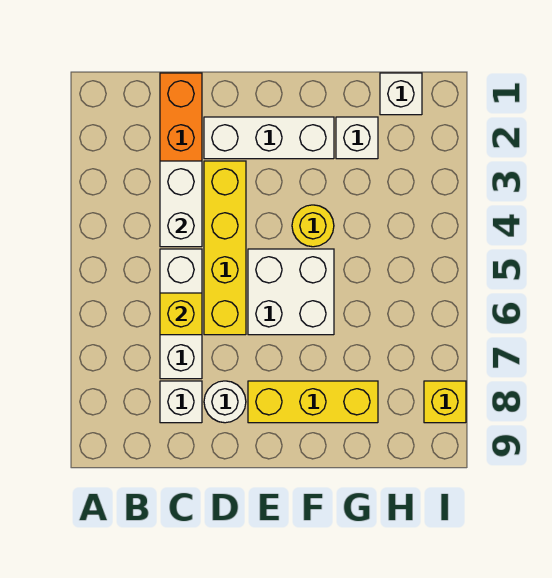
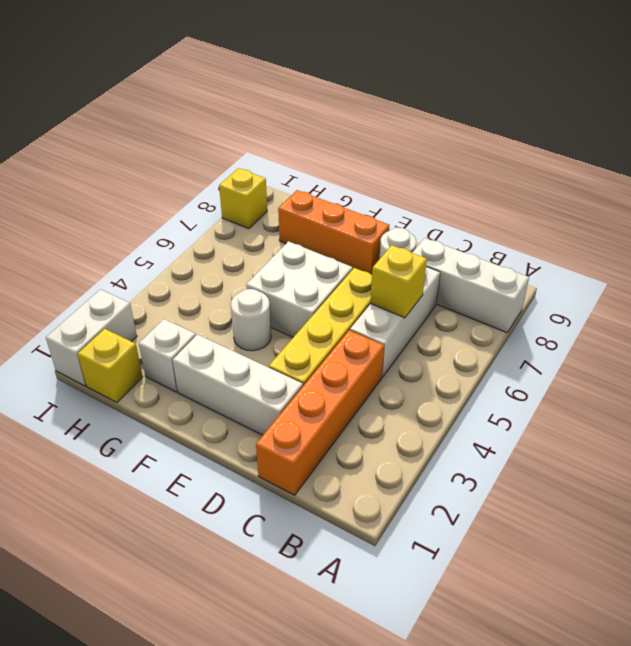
white 1x2 brick [160,161,202,247] -> white 1x2 brick moved to [46,289,137,386]
white 1x1 brick [160,381,202,423] -> white 1x3 brick [413,238,529,333]
yellow 1x3 brick [248,381,378,423] -> orange 1x3 brick [278,190,390,275]
yellow 1x1 round brick [292,205,334,247] -> white 1x1 round brick [231,289,271,351]
white 1x1 brick [380,73,422,115] -> yellow 1x1 brick [78,329,143,402]

